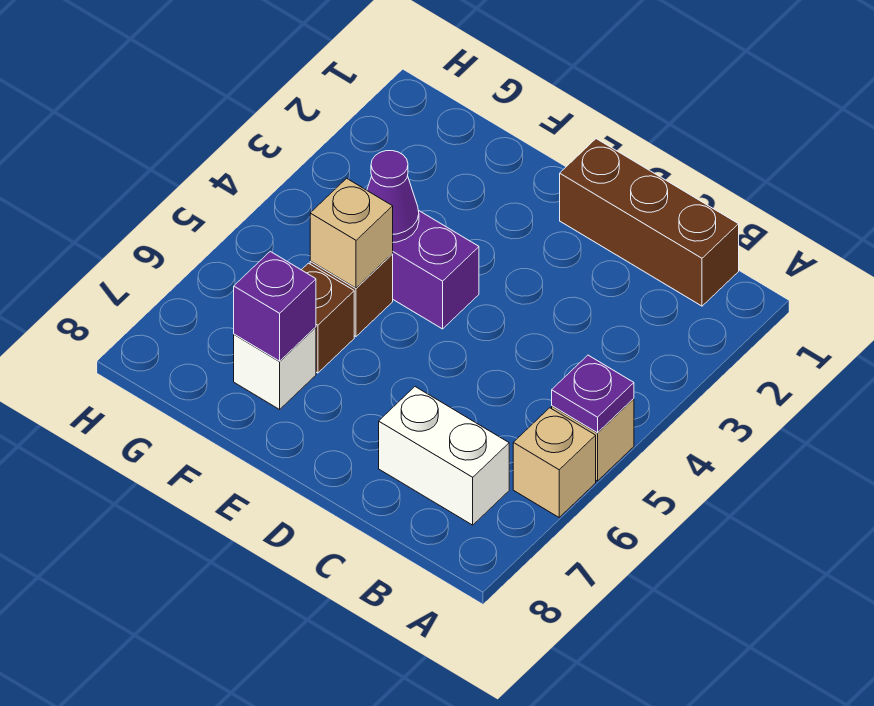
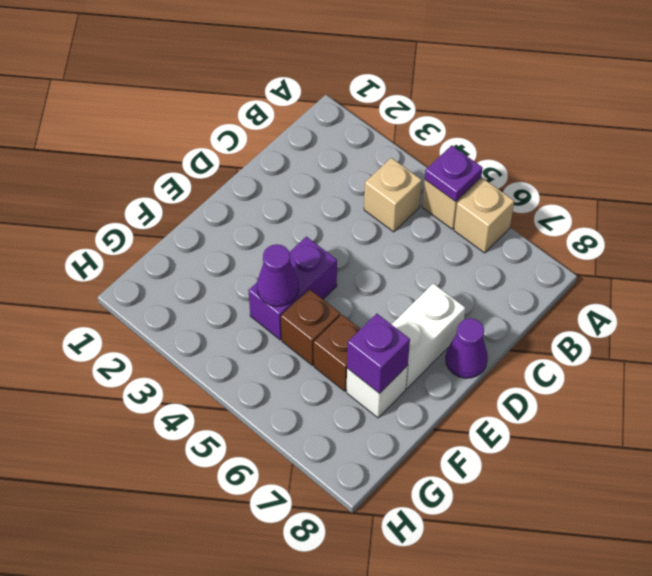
brown 1x3 brick [560,139,739,306] -> none
white 1x2 brick [379,387,509,525] -> white 1x2 brick moved to [391,283,465,388]
none -> purple 1x1 cone [446,318,488,378]
tan 1x1 brick [310,178,393,288] -> tan 1x1 brick moved to [364,158,422,232]

